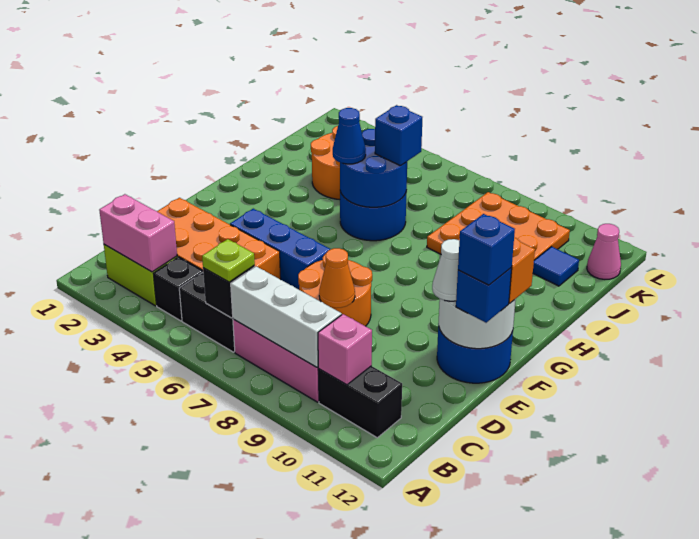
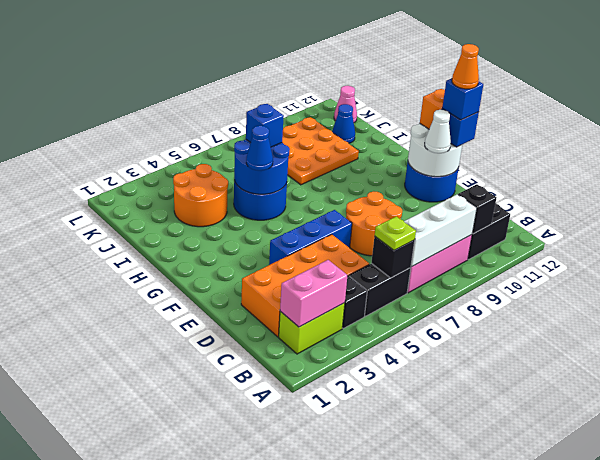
pink 1x1 brick [318,314,372,385] -> black 1x1 brick [458,184,496,234]
orange 1x1 cone [319,248,355,308] -> orange 1x1 cone moved to [452,44,479,89]
blue 1x1 tile [533,247,579,286] -> blue 1x1 cone [332,104,355,143]

